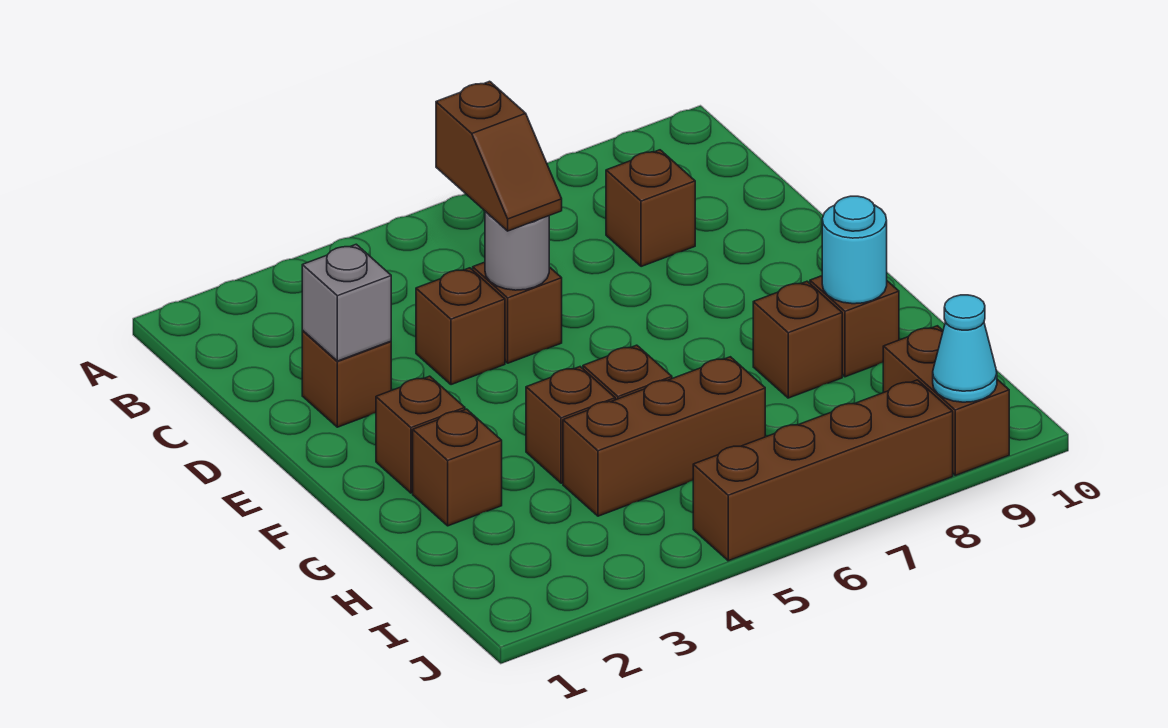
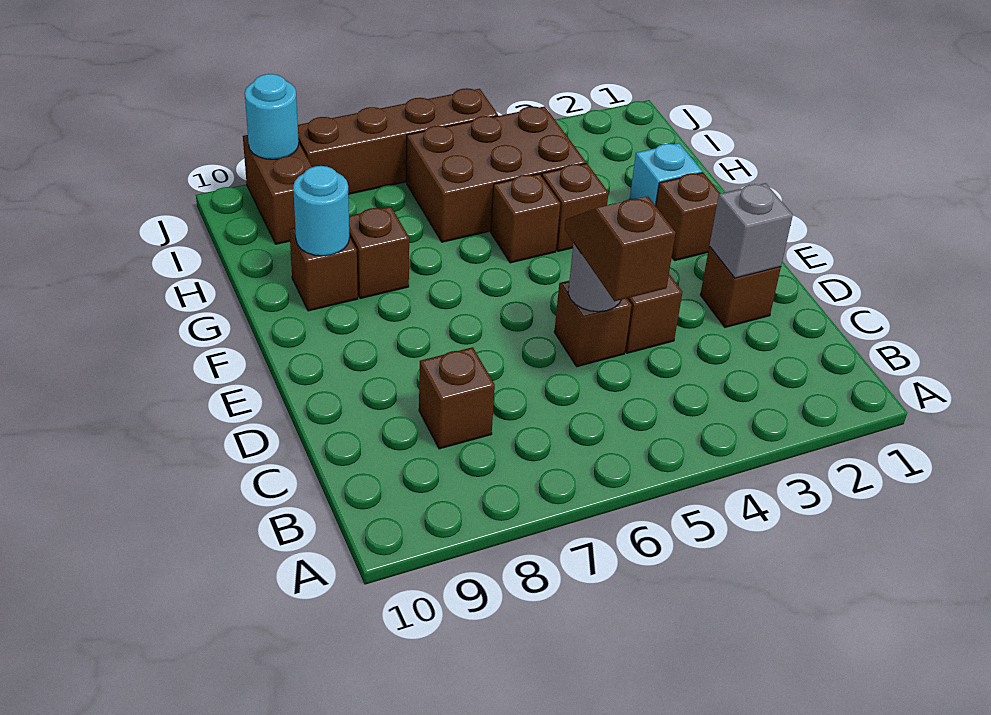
brown 1x1 brick [413,409,502,526] -> cyan 1x1 brick [630,143,702,206]
brown 1x3 brick [563,357,765,516] -> brown 2x3 brick [406,106,586,242]
cyan 1x1 cone [933,295,997,402] -> cyan 1x1 round brick [245,74,299,159]

